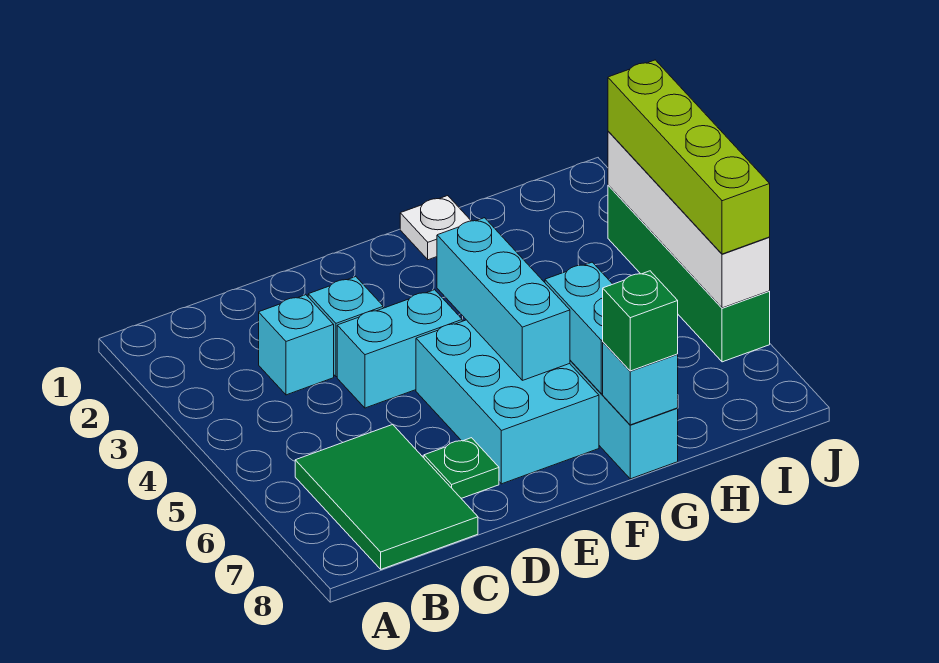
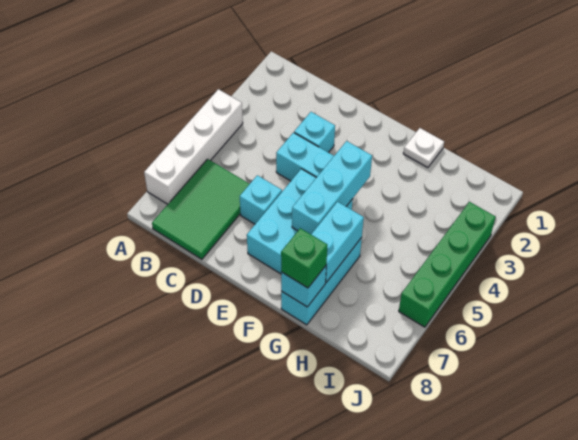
cyan 1x1 brick [259,295,334,395] -> cyan 1x1 brick moved to [240,175,282,224]
green 1x1 plate [424,438,499,498] -> none
white 1x4 brick [608,131,770,308] -> white 1x4 brick moved to [144,89,243,204]
lime 1x4 brick [608,60,770,254] -> none

